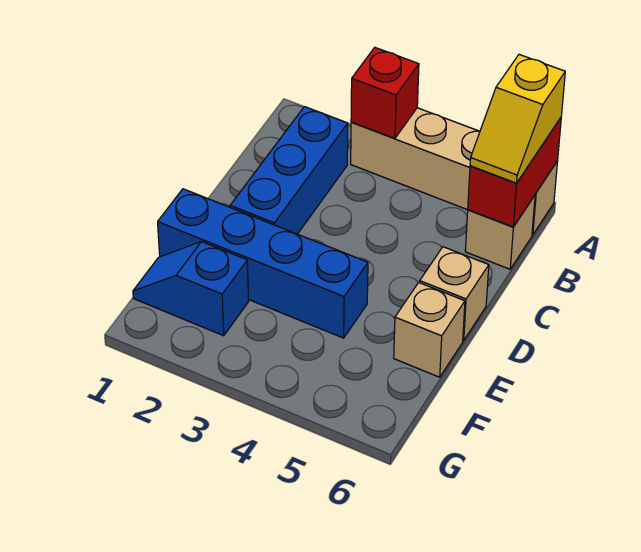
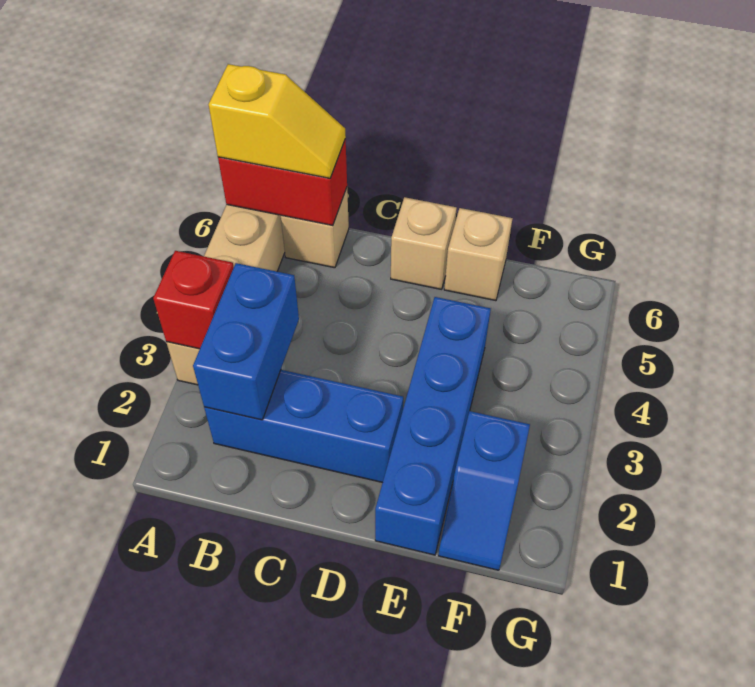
none -> blue 1x2 brick [193,263,299,420]

